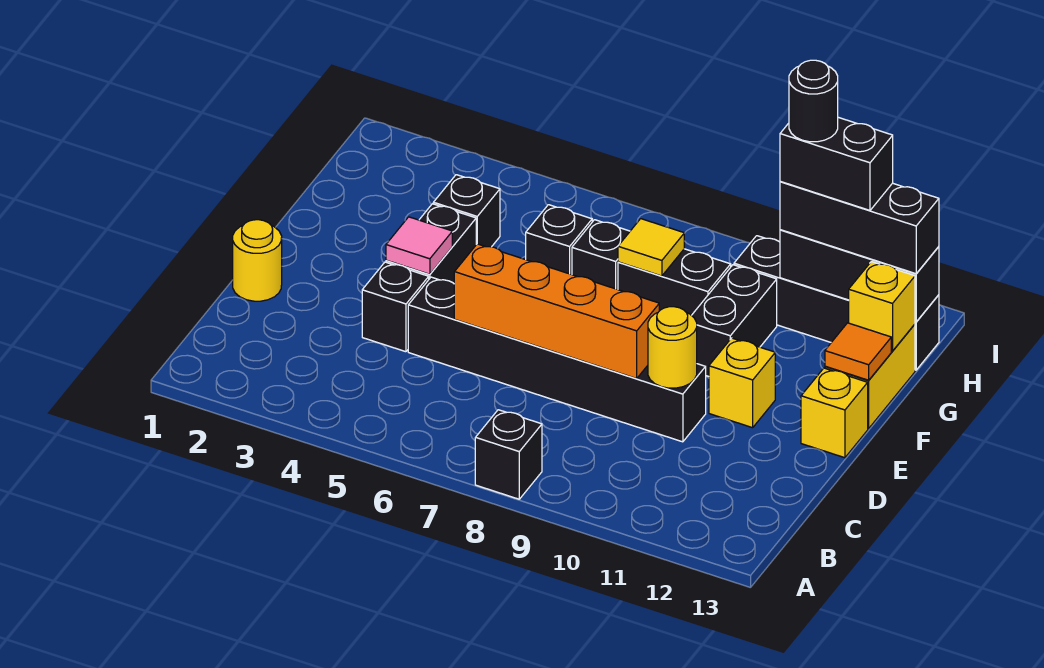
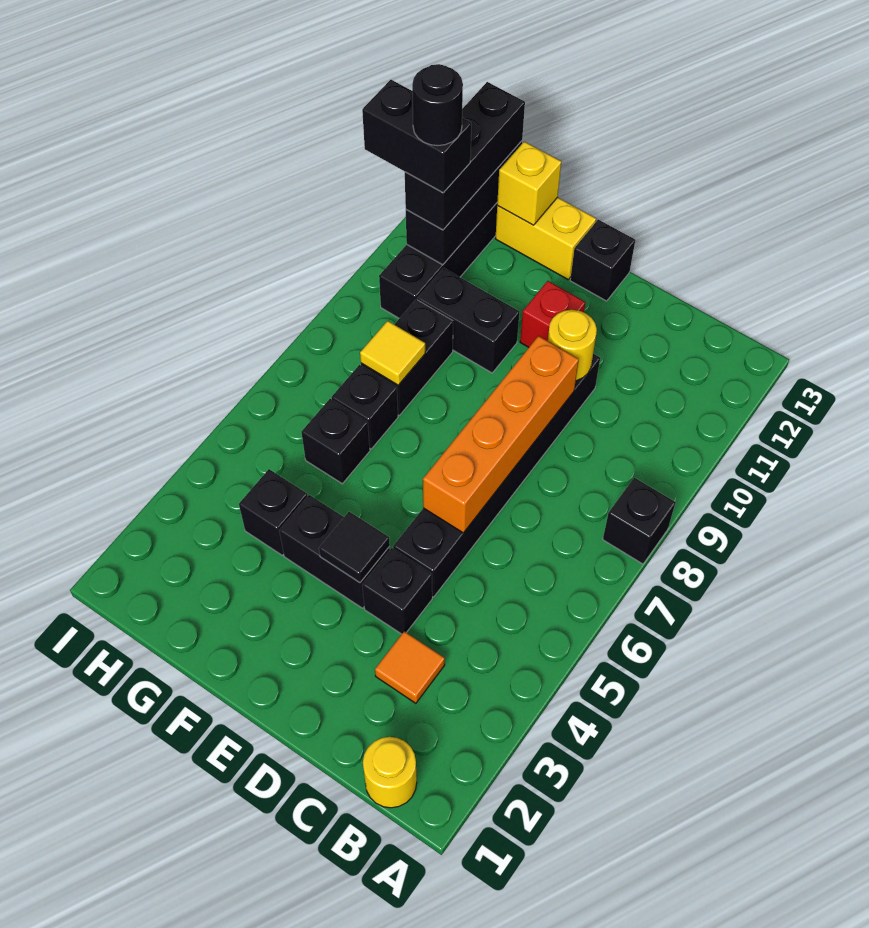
yellow 1x1 round brick [233,220,282,301] -> yellow 1x1 round brick moved to [363,737,417,808]
pink 1x1 tile [386,217,452,274] -> black 1x1 tile [319,512,390,583]
yellow 1x1 brick [709,338,775,428] -> red 1x1 brick [520,281,585,347]
yellow 1x1 brick [801,368,868,458] -> black 1x1 brick [570,220,635,301]
orange 1x1 tile [825,323,891,380] -> orange 1x1 tile moved to [375,631,445,703]
black 1x2 brick [780,117,893,210] -> black 1x2 brick turned to [362,80,471,193]

